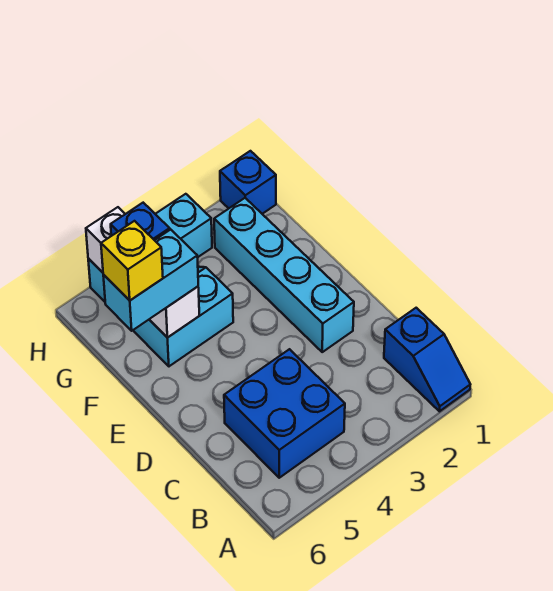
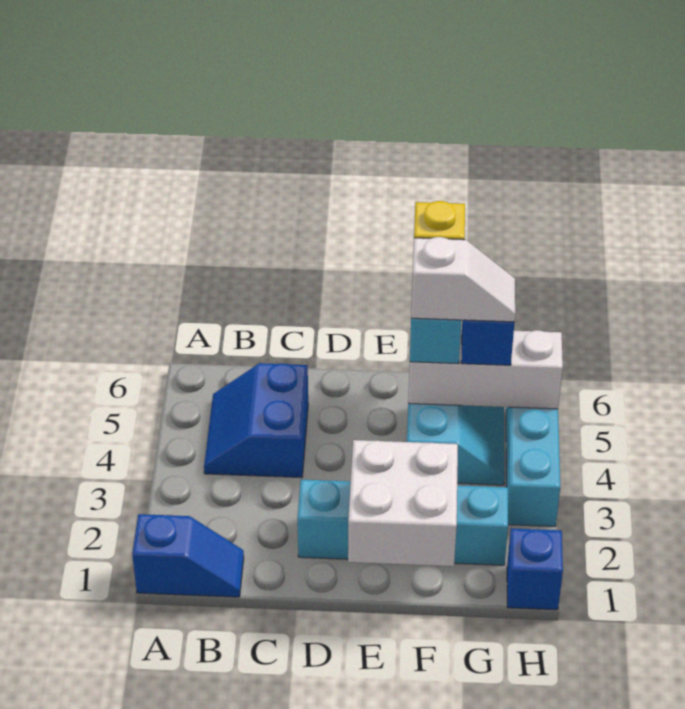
blue 1x2 slope [384,308,470,411] -> blue 1x2 slope turned to [132,514,244,597]
blue 2x2 brick [224,349,345,478] -> blue 2x2 slope [204,363,308,478]
none -> white 2x2 brick [348,440,458,566]
none -> white 1x2 slope [411,237,515,322]

